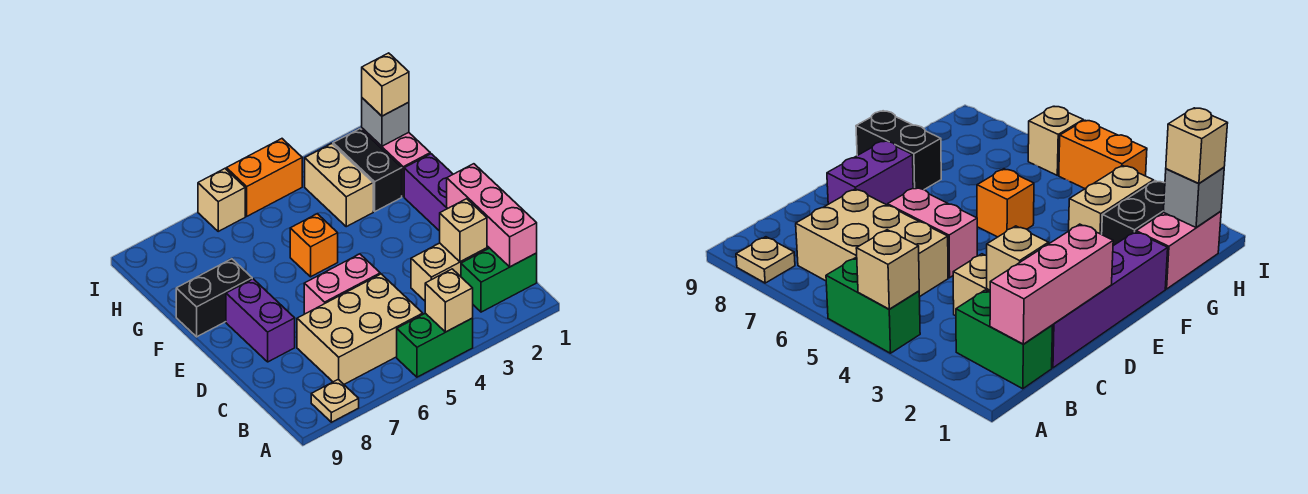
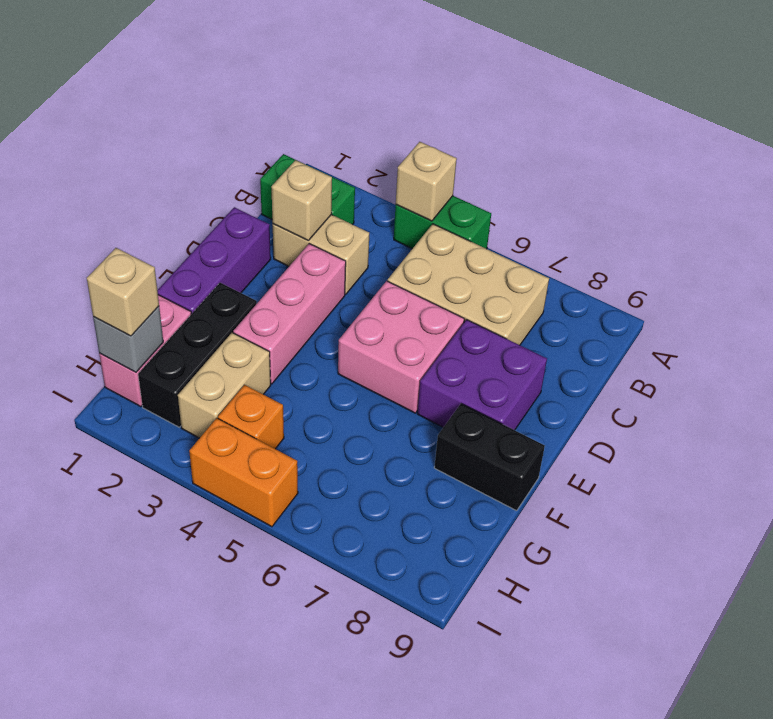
tan 1x1 plate [311,379,359,422] -> none
pink 1x3 brick [447,164,537,267] -> pink 1x3 brick moved to [233,244,346,384]
purple 1x4 brick [404,154,489,249] -> purple 1x3 brick [157,207,271,314]
pink 1x2 brick [304,254,380,314] -> pink 2x2 brick [338,281,464,413]
purple 1x2 brick [226,279,295,362] -> purple 2x2 brick [417,320,547,430]
orange 1x1 brick [290,214,338,277] -> orange 1x1 brick moved to [218,385,284,449]
black 1x2 brick [333,129,402,211] -> black 1x3 brick [138,283,257,427]
tan 1x1 brick [198,169,245,231] -> none

